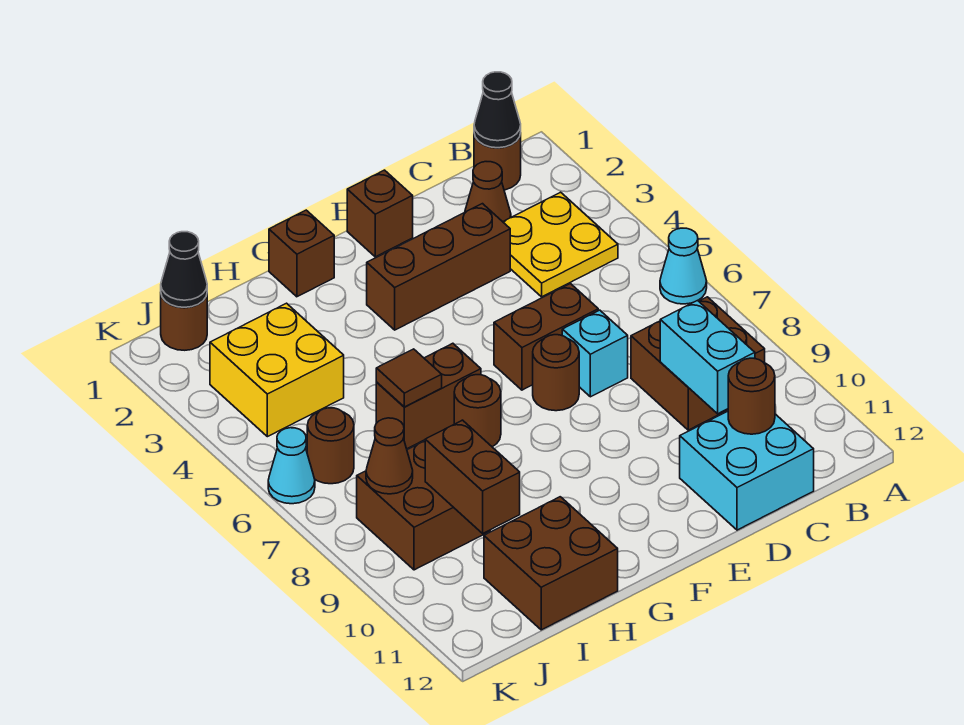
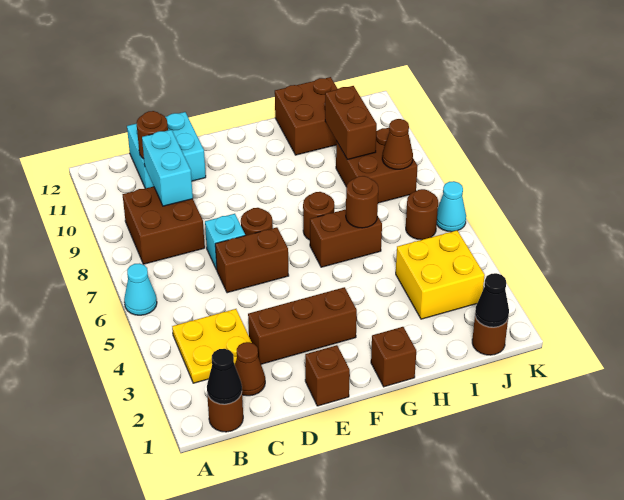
brown 1x1 tile [376,349,442,407] -> brown 1x1 round brick [346,176,378,228]

